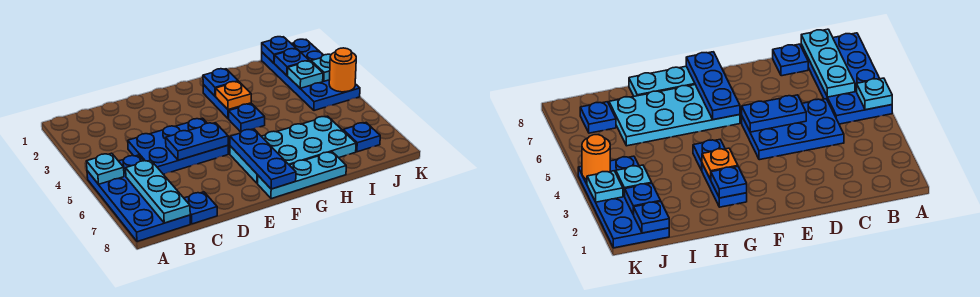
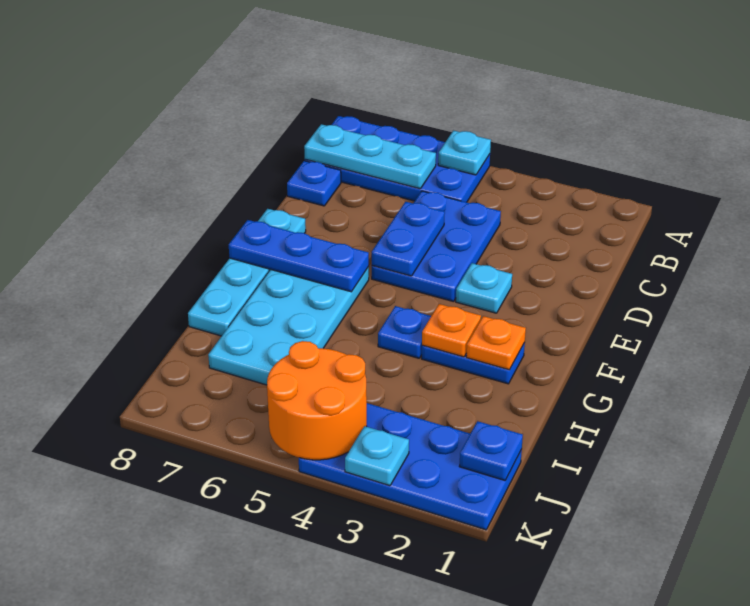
cyan 1x3 plate [258,152,346,199] -> cyan 1x4 plate [188,209,306,336]
blue 1x1 plate [203,69,238,96] -> orange 1x1 plate [466,316,526,370]
blue 1x1 plate [274,49,309,76] -> none
cyan 1x1 plate [288,61,323,88] -> cyan 1x1 plate moved to [456,263,512,313]
blue 1x1 plate [343,123,380,152] -> none
orange 1x1 round brick [329,48,356,92] -> orange 2x2 round brick [267,341,367,460]

